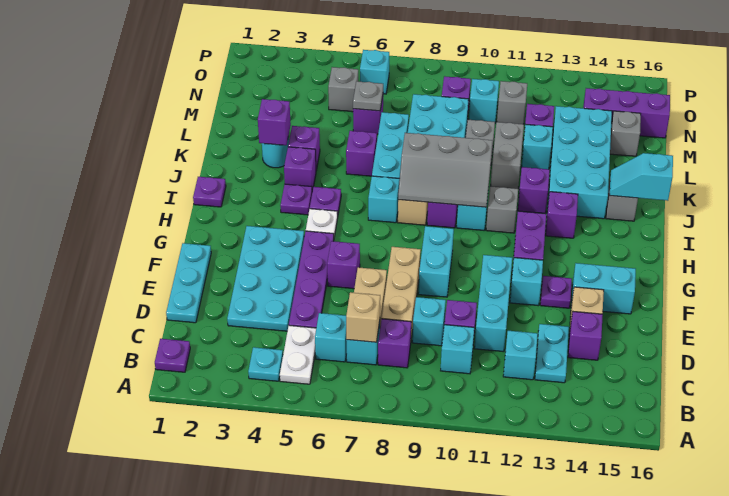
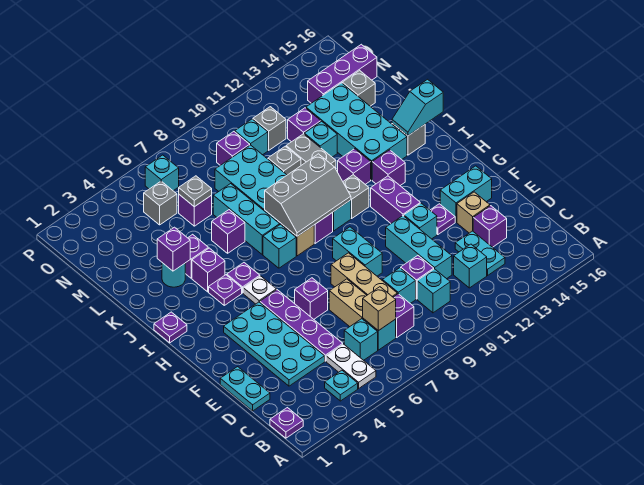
cyan 1x3 plate [166,243,211,323] -> cyan 1x2 plate [220,367,270,411]

